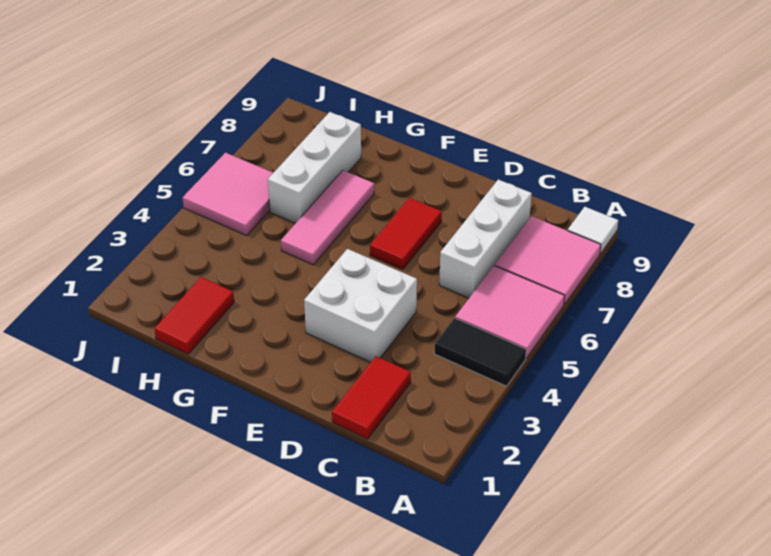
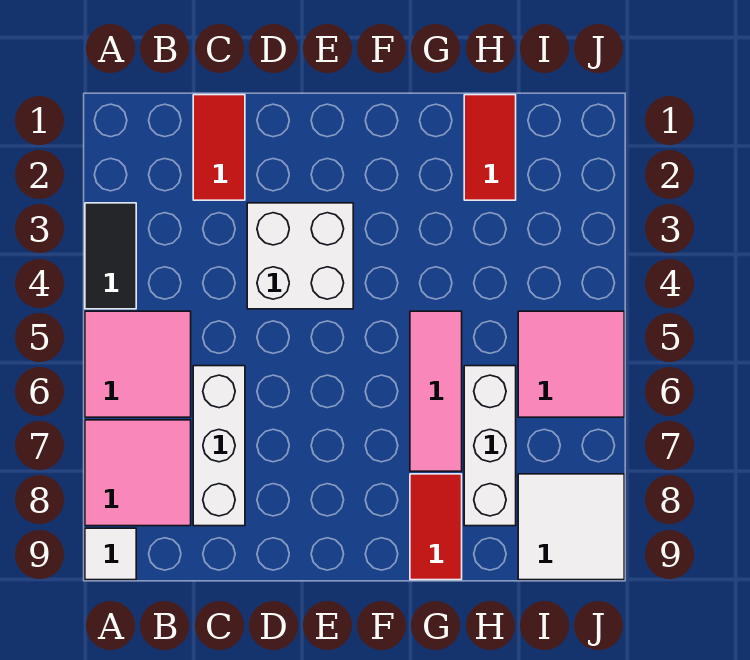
black 1x2 tile [434,318,526,386] -> black 1x2 tile turned to [85,203,136,309]
red 1x2 tile [370,198,442,269] -> red 1x2 tile moved to [410,474,462,580]
none -> white 2x2 tile [518,474,624,580]

